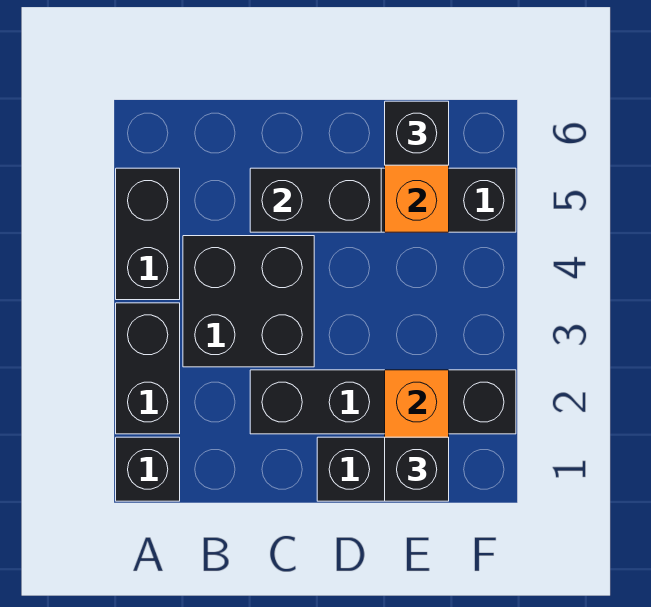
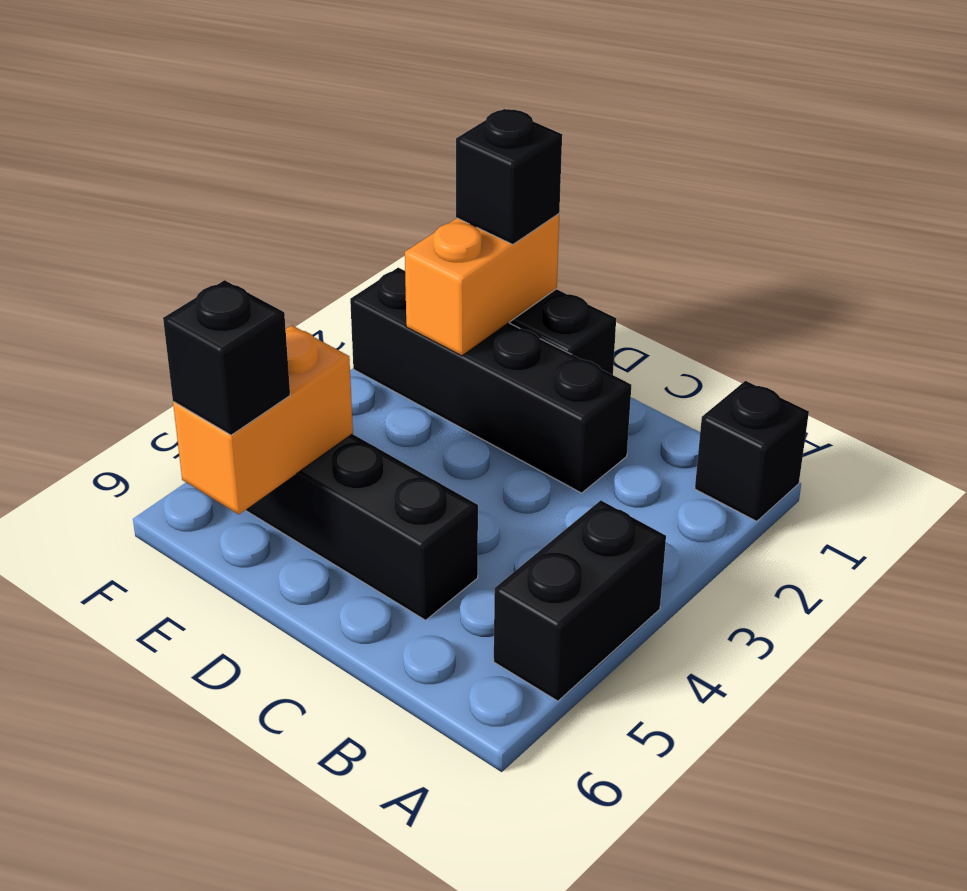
black 1x2 brick [116,303,180,434] -> none
black 2x2 brick [183,236,314,367] -> none
black 1x2 brick [250,168,381,232] -> none

